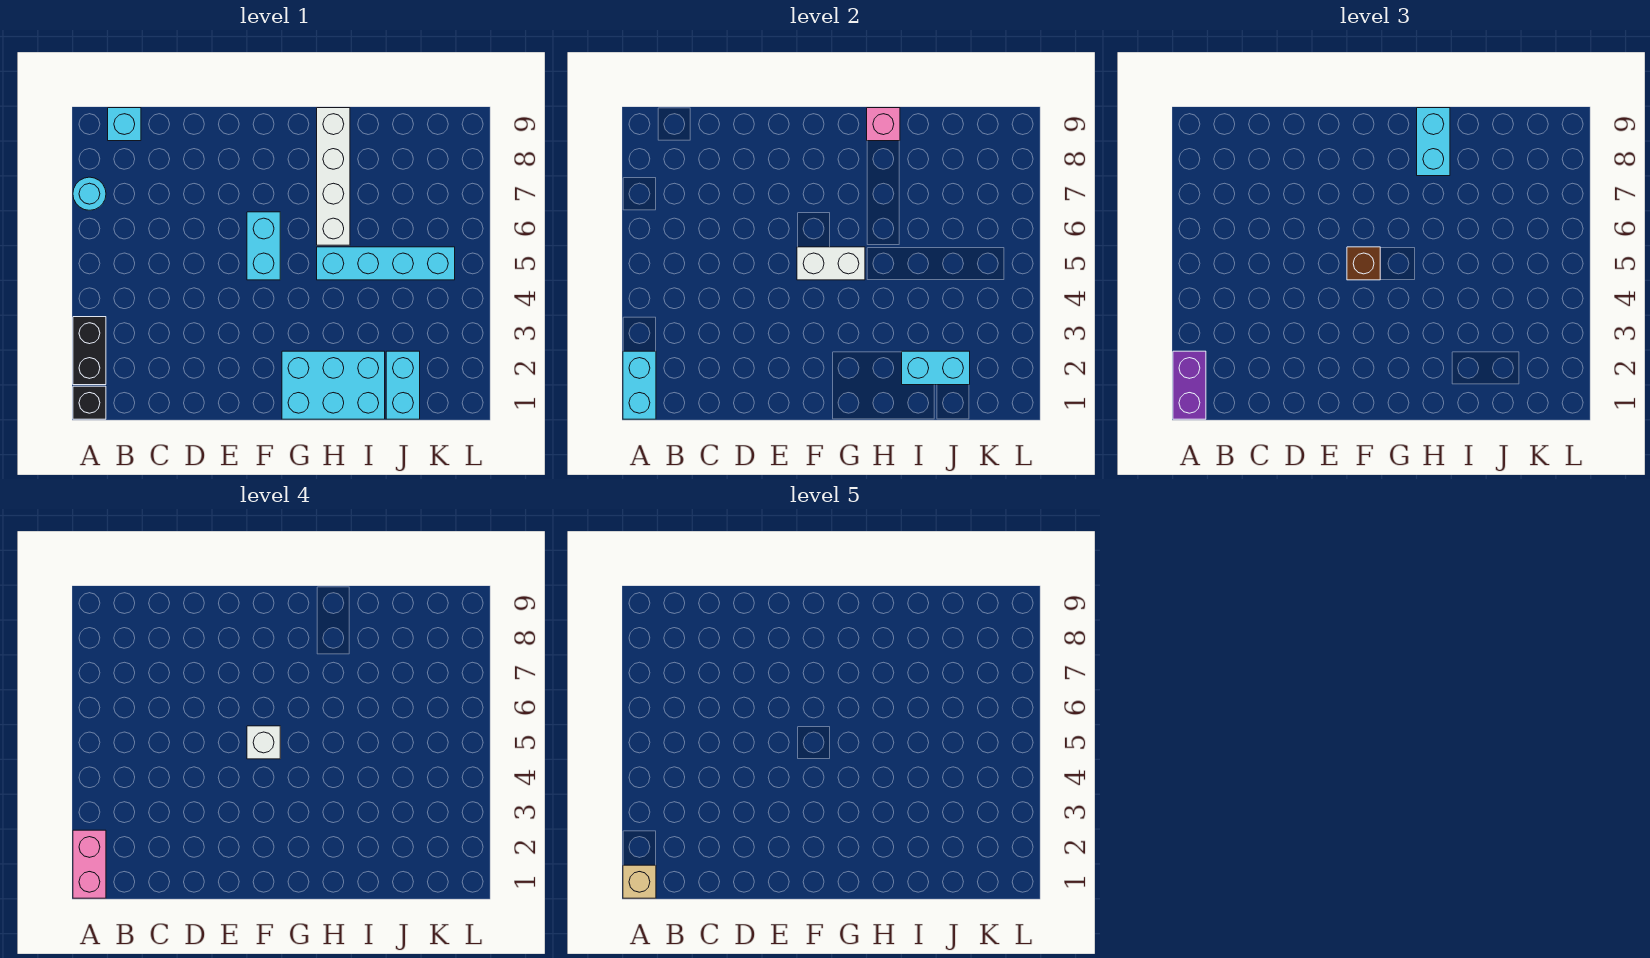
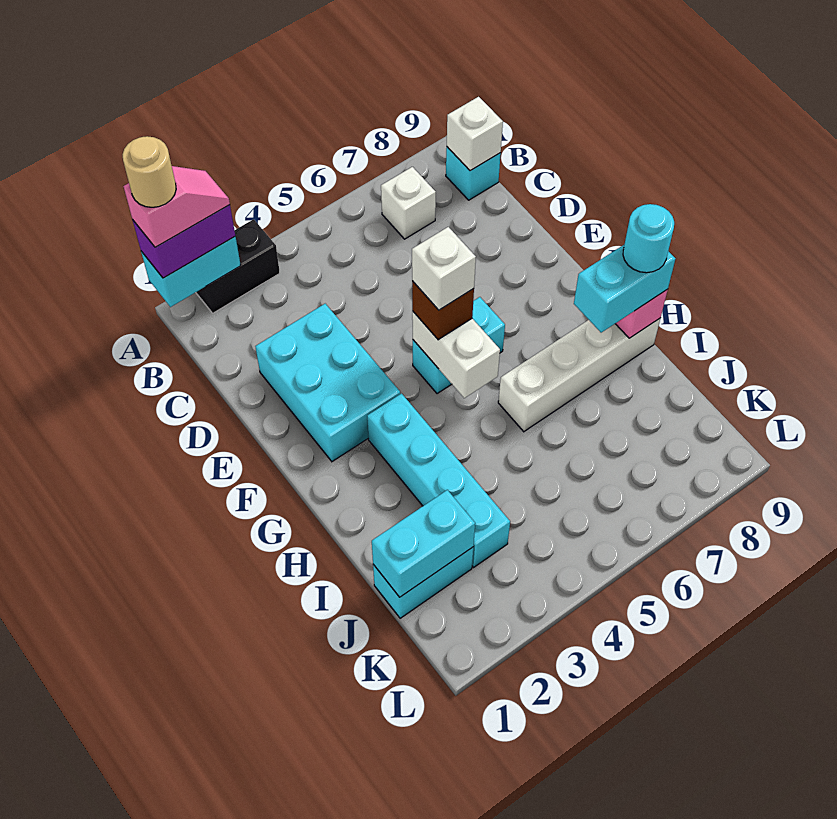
black 1x1 brick [73,386,106,419] -> none
pink 1x2 brick [73,830,106,898] -> pink 1x2 slope [124,166,230,247]
tan 1x1 brick [623,865,656,898] -> tan 1x1 round brick [123,136,176,207]
cyan 1x1 round brick [73,177,106,210] -> cyan 1x1 round brick moved to [623,204,674,273]
none -> white 1x1 brick [381,167,436,239]
none -> white 1x1 brick [447,97,503,171]
cyan 2x3 brick [282,351,385,419] -> cyan 2x3 brick moved to [255,304,400,462]
cyan 1x4 brick [317,247,455,280] -> cyan 1x4 brick moved to [367,394,510,567]
cyan 1x2 brick [902,351,970,385] -> cyan 1x2 brick turned to [372,490,475,597]

